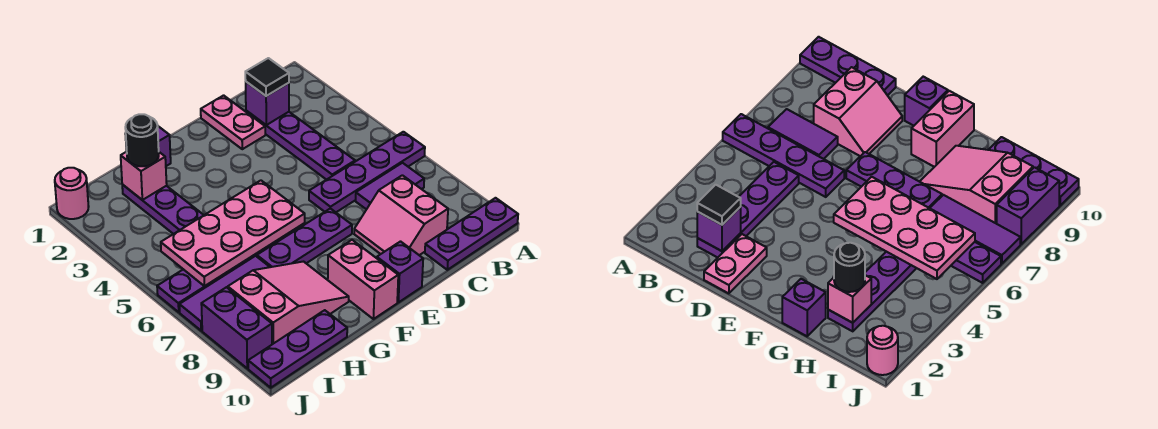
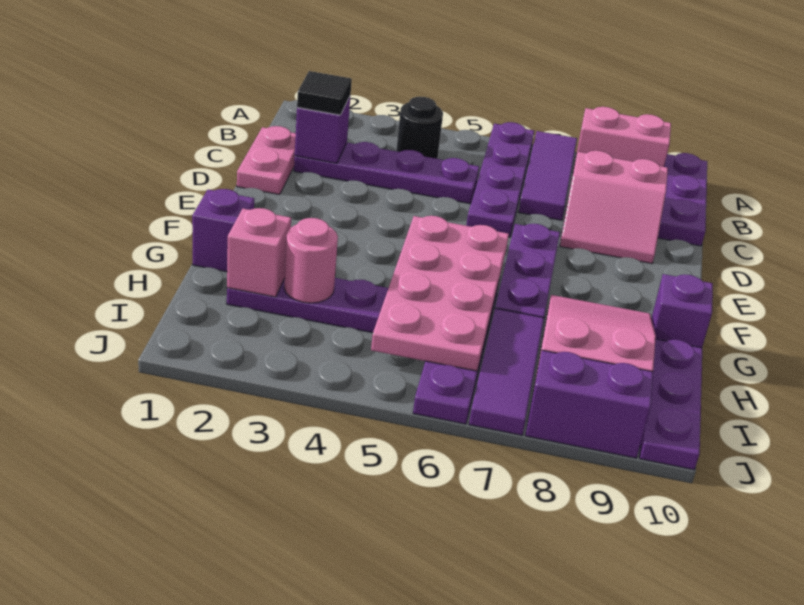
purple 1x2 tile [356,163,424,209] -> purple 1x3 tile [519,131,577,220]
pink 1x2 plate [201,95,265,149] -> pink 1x2 plate turned to [237,126,296,195]
purple 1x1 brick [377,242,423,302] -> purple 1x1 brick moved to [651,274,713,348]
pink 1x2 brick [328,240,398,319] -> pink 1x2 brick moved to [573,107,671,172]
black 1x1 round brick [125,114,159,166] -> black 1x1 round brick moved to [396,97,443,159]
pink 1x1 round brick [55,168,89,219] -> pink 1x1 round brick moved to [284,218,338,303]

